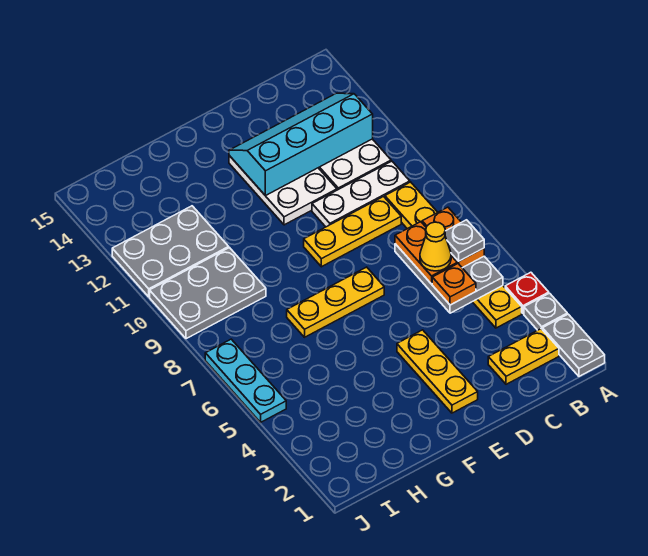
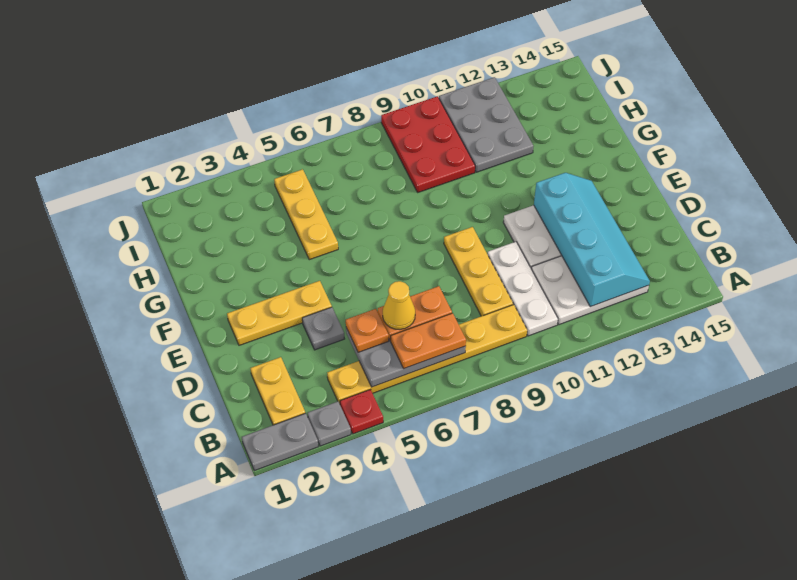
grey 1x1 plate [445,220,484,261] -> grey 1x1 plate moved to [302,307,344,350]
yellow 1x3 plate [287,267,384,337] -> yellow 1x3 plate moved to [274,169,338,260]
grey 2x3 plate [150,248,266,339] -> red 2x3 plate [381,96,475,192]
cyan 1x3 plate [205,339,286,422] -> none

